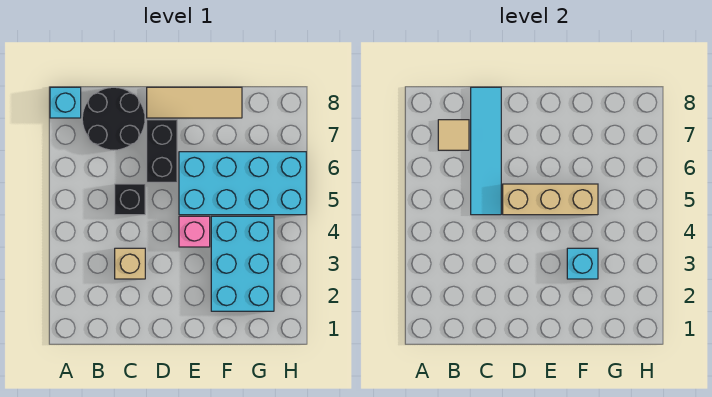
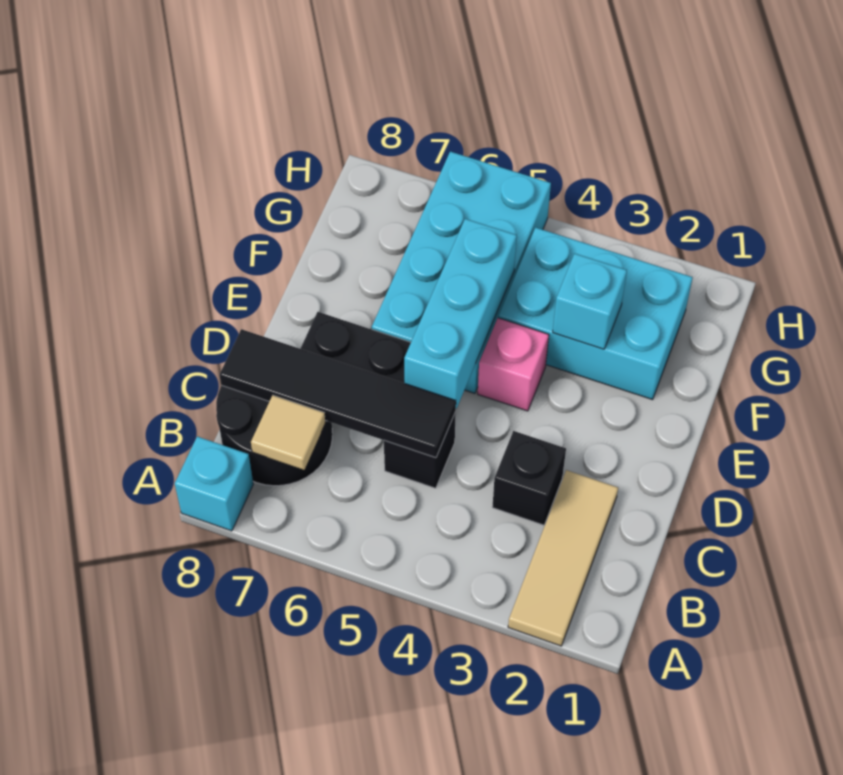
tan 1x1 brick [115,248,145,279] -> black 1x1 brick [492,431,566,525]
cyan 1x4 tile [471,87,501,215] -> black 1x4 tile [220,329,456,458]
tan 1x3 brick [503,184,598,215] -> cyan 1x3 brick [404,219,517,409]
tan 1x3 tile [147,87,242,118] -> tan 1x3 tile moved to [508,470,618,646]

